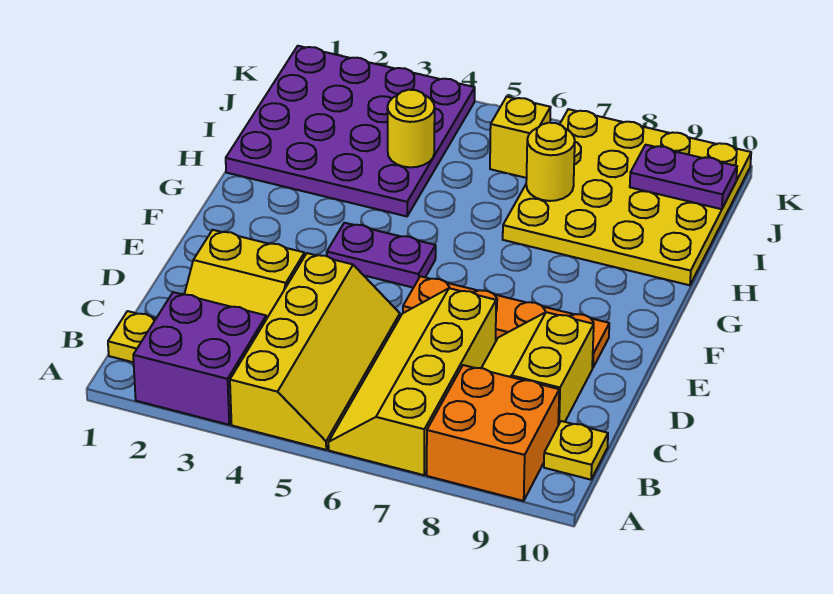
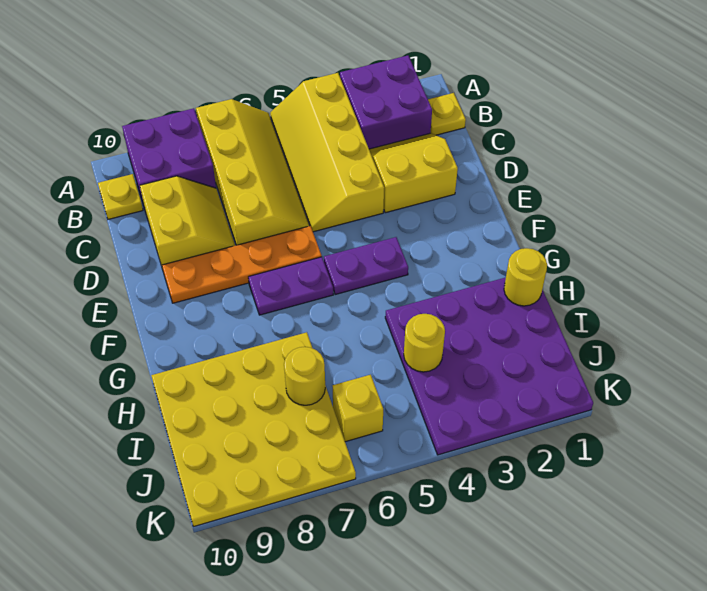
orange 2x2 brick [427,365,559,501] -> purple 2x2 brick [122,108,216,205]
none -> yellow 1x1 round brick [504,248,547,306]
purple 1x2 plate [630,145,737,209] -> purple 1x2 plate moved to [248,257,333,315]

